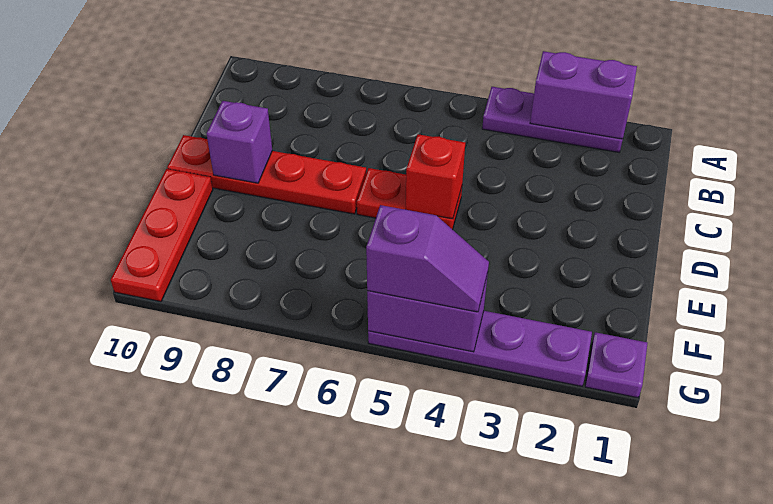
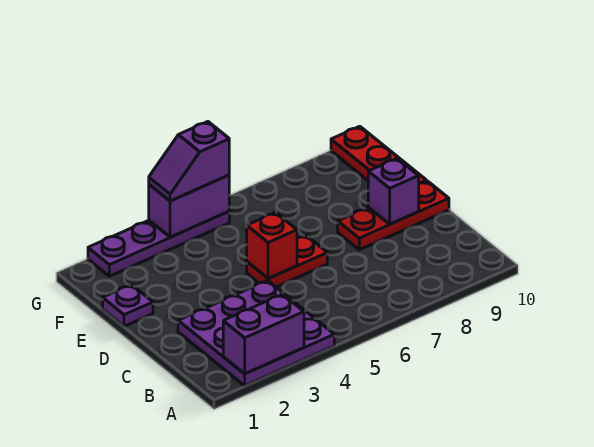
purple 1x3 plate [482,87,623,152] -> purple 3x3 plate [178,281,334,386]
red 1x4 plate [167,135,366,214] -> red 1x3 plate [338,181,449,250]
purple 1x1 plate [585,332,647,398] -> purple 1x1 plate moved to [103,285,153,326]

